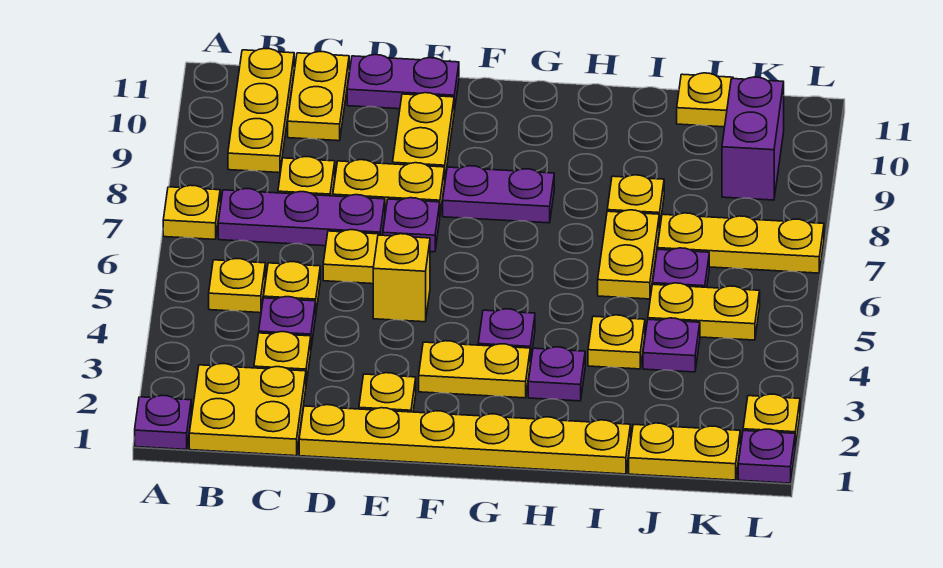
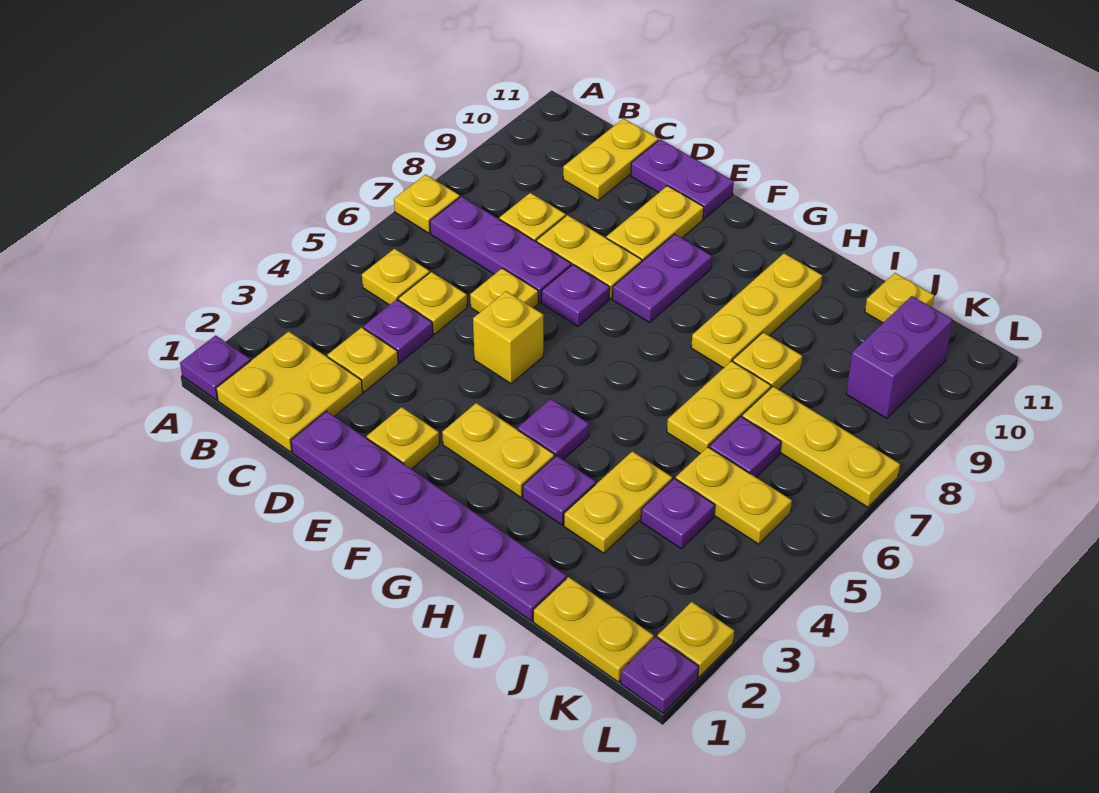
yellow 1x3 plate [228,49,295,173] -> yellow 1x3 plate moved to [691,253,822,368]
yellow 1x6 plate [299,405,631,474] -> purple 1x6 plate [291,411,566,621]
purple 1x2 plate [443,166,554,223] -> purple 1x2 plate turned to [613,234,712,322]
yellow 1x1 plate [588,315,645,369] -> yellow 1x2 plate [564,451,672,553]

